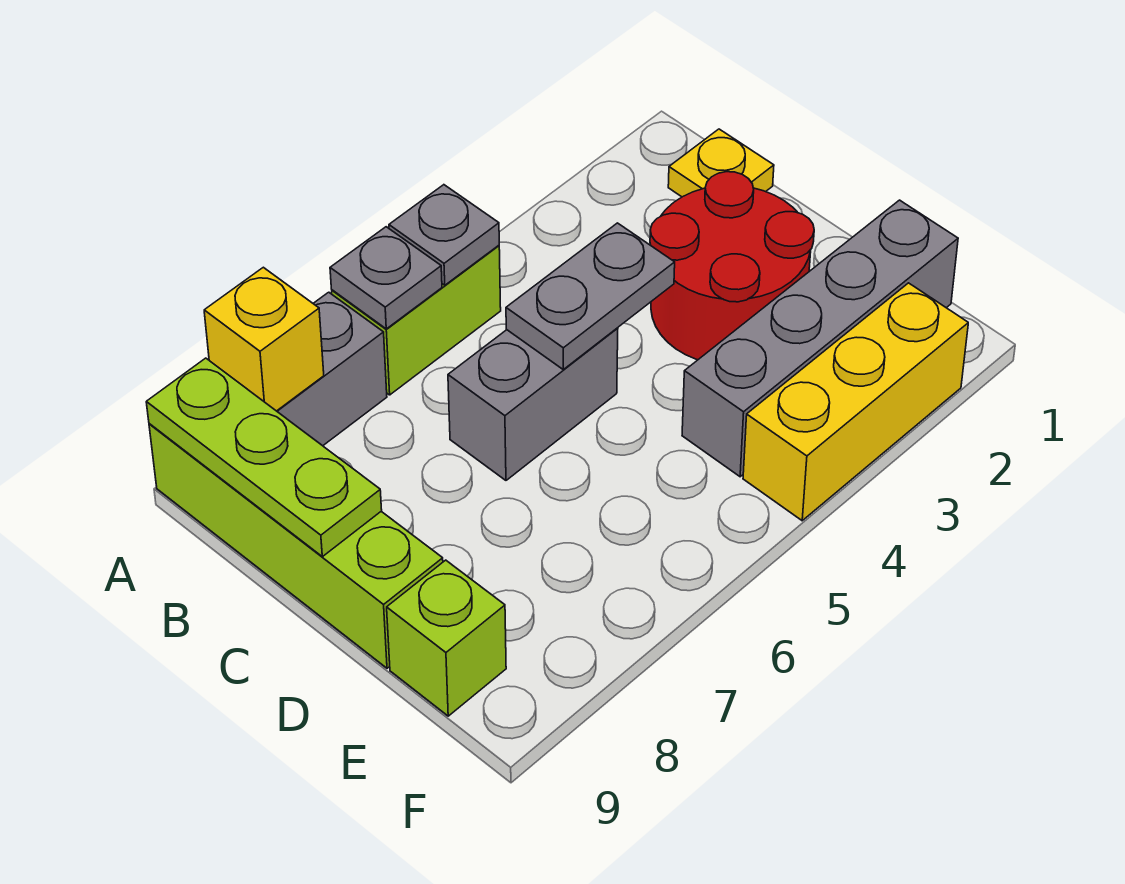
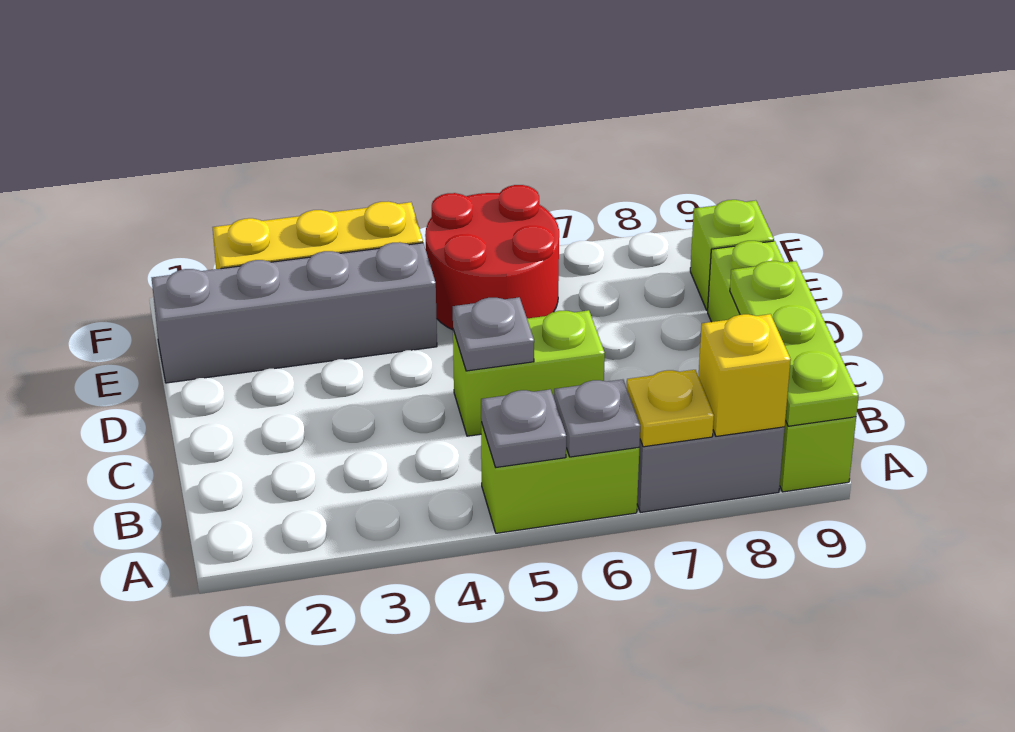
yellow 1x1 plate [668,129,774,197] -> yellow 1x1 plate moved to [627,370,714,447]
red 2x2 round brick [650,172,814,360] -> red 2x2 round brick moved to [425,185,559,330]
grey 1x2 plate [506,223,675,369] -> grey 1x1 plate [453,297,534,371]
grey 1x2 brick [448,328,618,480] -> lime 1x2 brick [453,310,605,436]

